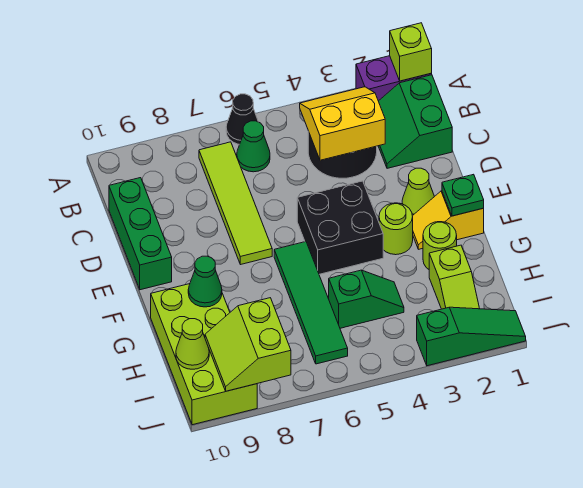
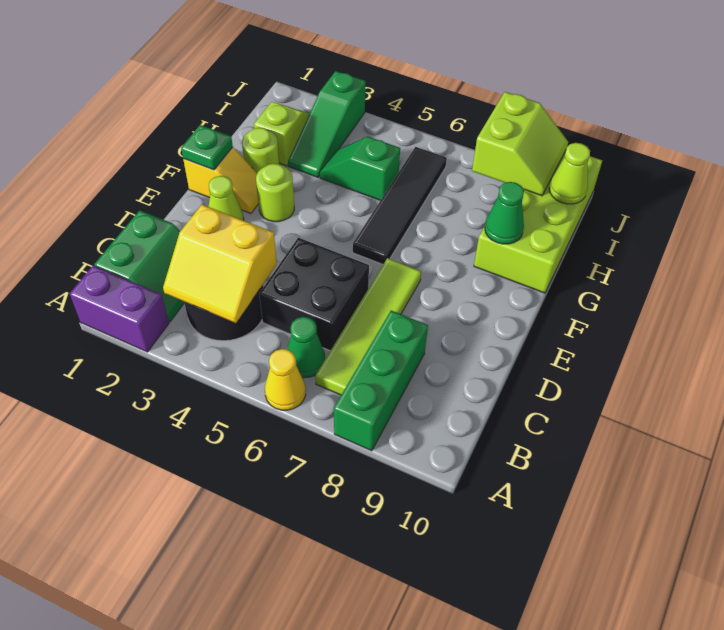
lime 1x1 brick [390,23,432,81] -> none
black 1x1 cone [226,94,258,144] -> yellow 1x1 cone [265,349,306,410]
green 1x3 brick [109,178,172,290] -> green 1x3 brick moved to [334,311,428,451]
black 2x2 brick [297,181,383,274] -> black 2x2 brick moved to [259,238,369,351]
green 1x4 tile [274,242,348,364] -> black 1x4 tile [353,147,447,264]
green 1x3 slope [417,307,526,366] -> green 1x3 slope turned to [288,71,366,177]

